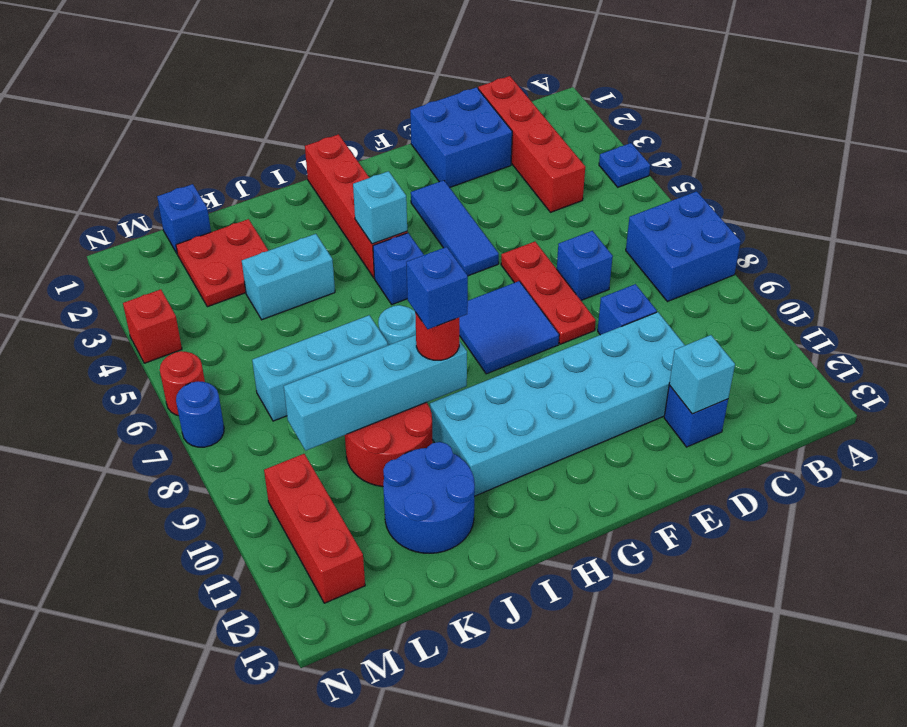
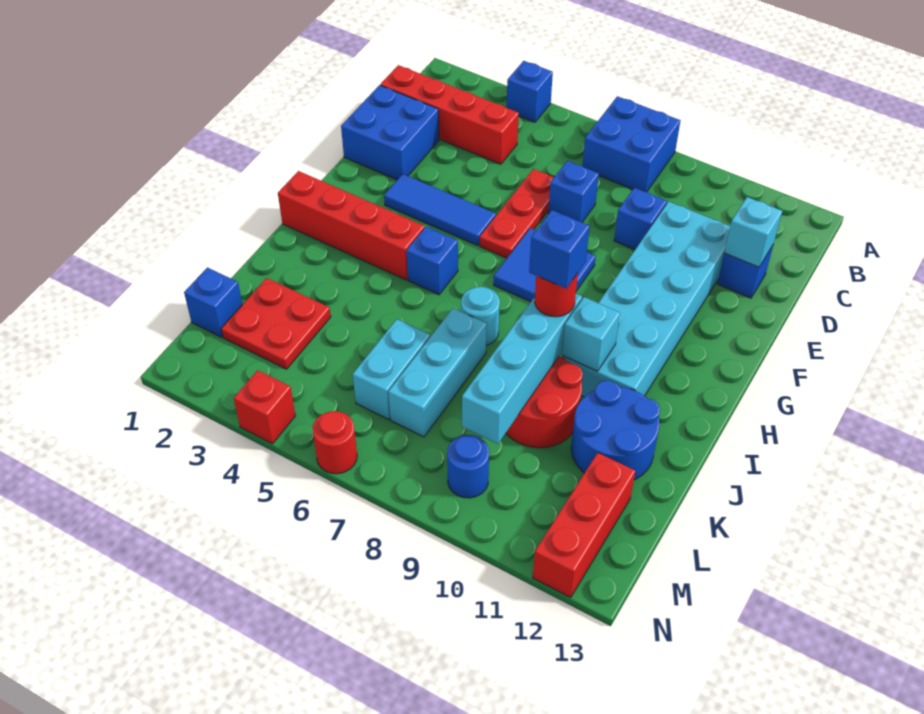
blue 1x1 plate [599,143,650,187] -> blue 1x1 brick [506,61,553,122]
red 1x3 plate [501,242,596,344] -> red 1x3 plate turned to [480,169,554,258]
cyan 1x1 brick [353,171,407,244] -> cyan 1x1 brick moved to [562,297,620,371]
cyan 1x2 brick [242,234,335,320] -> cyan 1x2 brick moved to [353,319,430,419]
red 1x3 brick [264,454,365,603] -> red 1x3 brick turned to [533,453,635,597]
blue 1x1 round brick [176,381,224,447] -> blue 1x1 round brick moved to [447,435,489,498]

